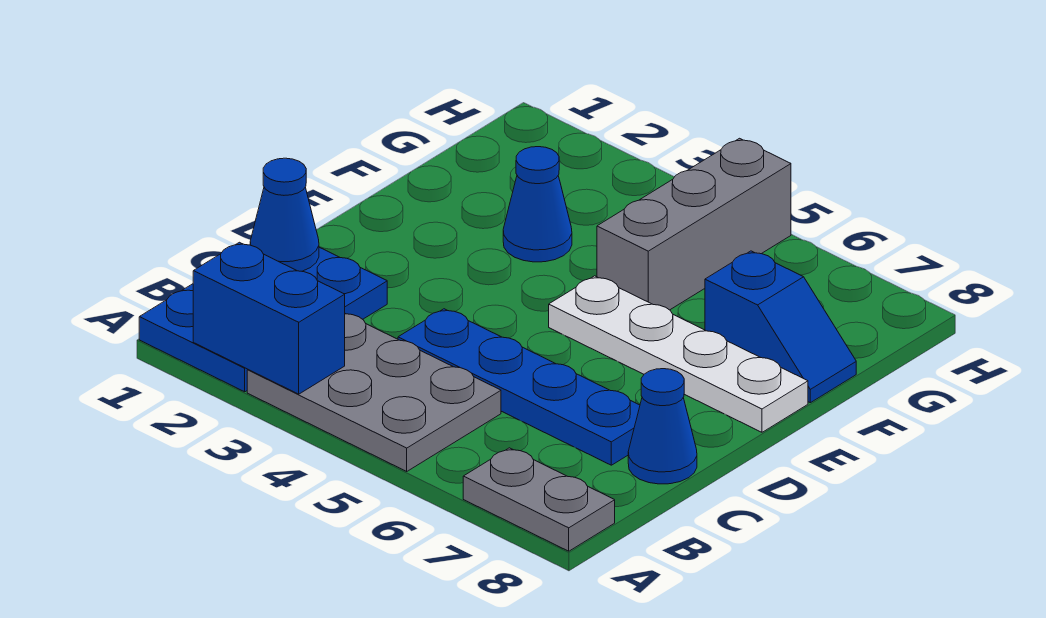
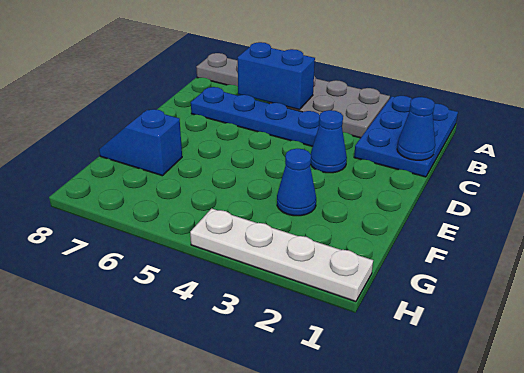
blue 1x2 brick [193,242,345,394] -> blue 1x2 brick moved to [238,42,315,110]
blue 1x1 cone [628,369,697,484] -> blue 1x1 cone moved to [311,110,347,173]
white 1x4 plate [549,276,808,432] -> white 1x4 plate moved to [190,208,373,302]
grey 1x3 brick [597,138,791,310] -> none

